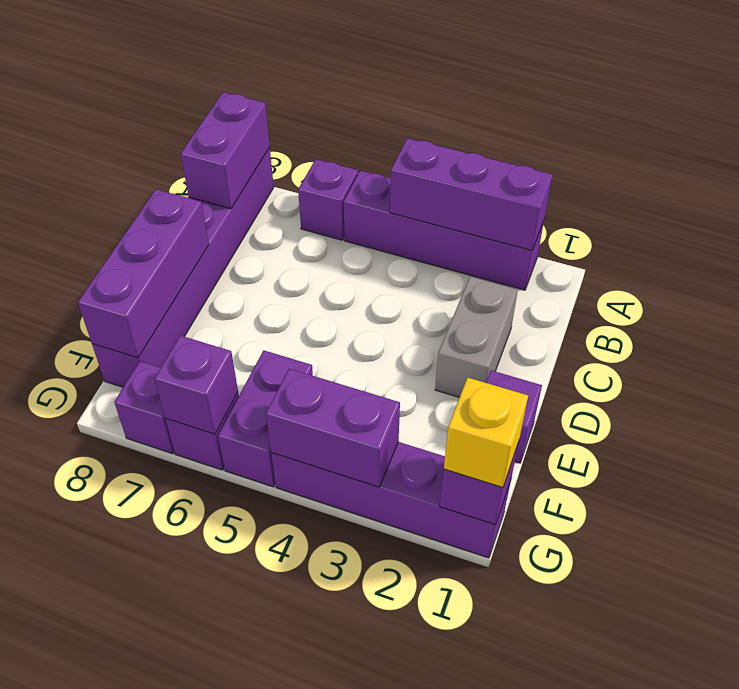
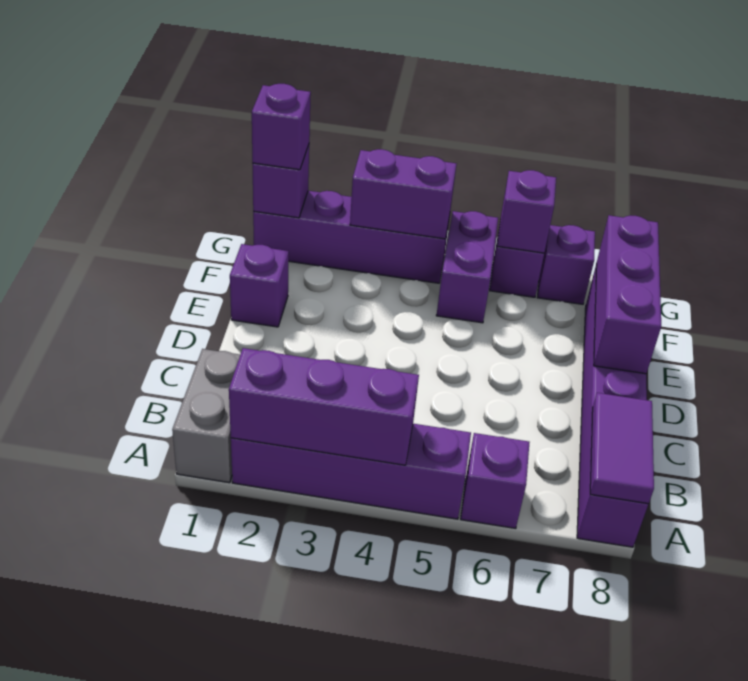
purple 1x2 brick [181,92,270,209] -> purple 1x2 tile [590,393,654,504]
grey 1x2 brick [435,277,518,397] -> grey 1x2 brick moved to [172,349,240,483]
yellow 1x1 brick [444,378,528,488] -> purple 1x1 brick [252,84,311,170]

